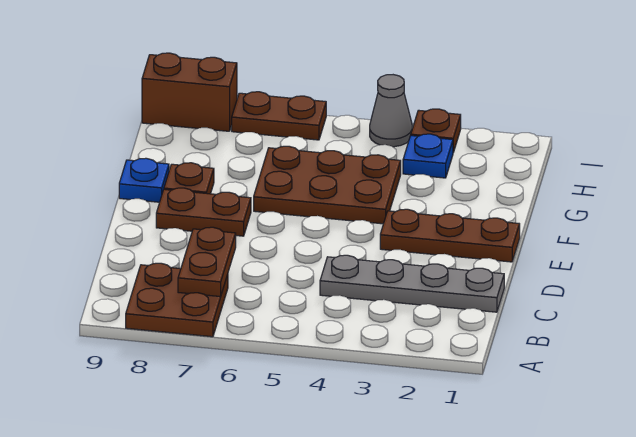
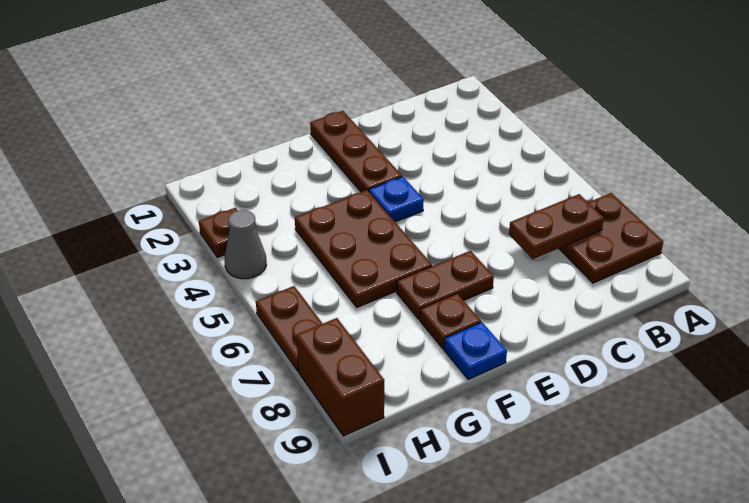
grey 1x4 plate [320,255,504,312] -> none
brown 1x2 plate [156,188,251,236] -> brown 1x2 plate turned to [397,251,494,319]
blue 1x1 plate [403,134,453,178] -> blue 1x1 plate moved to [369,177,424,222]

